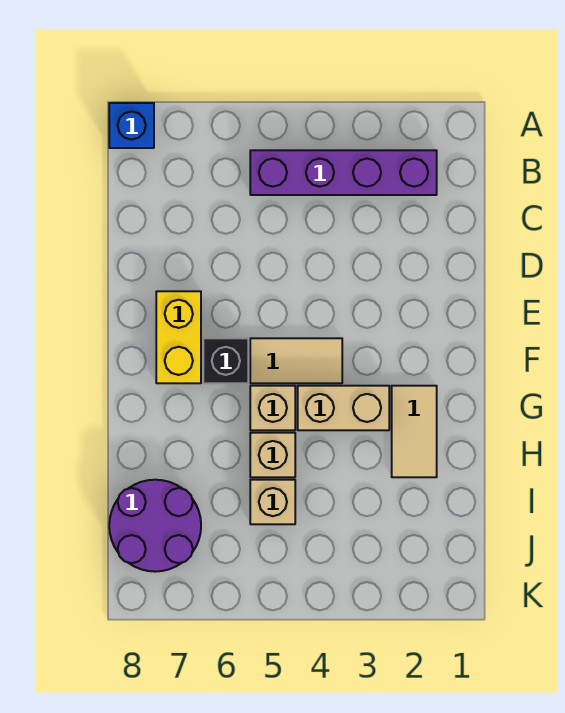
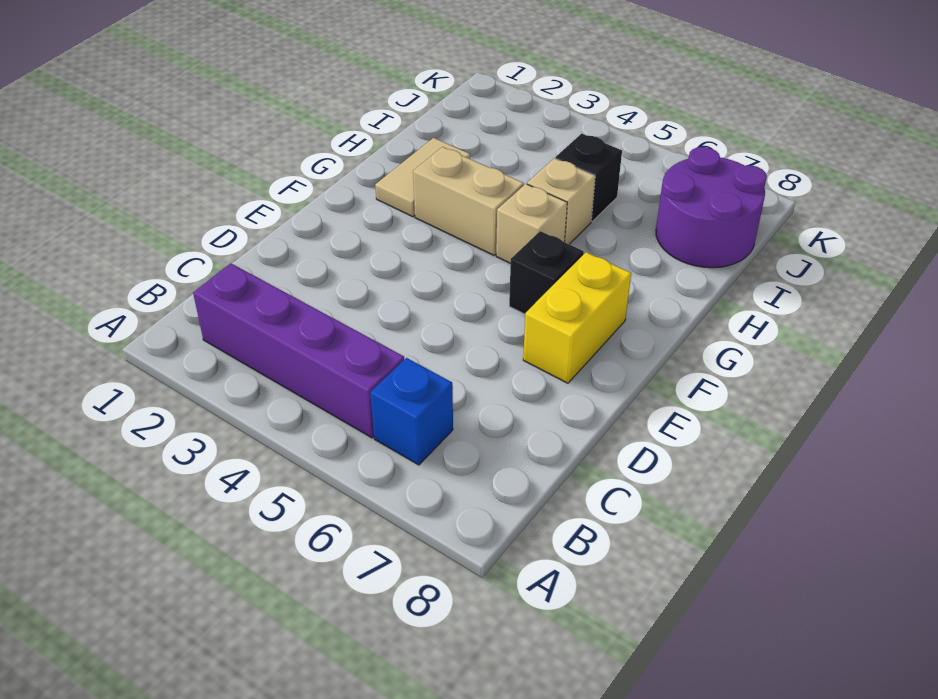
blue 1x1 brick [109,103,154,148] -> blue 1x1 brick moved to [370,358,453,465]
tan 1x2 tile [250,338,342,383] -> none
tan 1x1 brick [250,480,295,524] -> black 1x1 brick [556,134,622,221]

